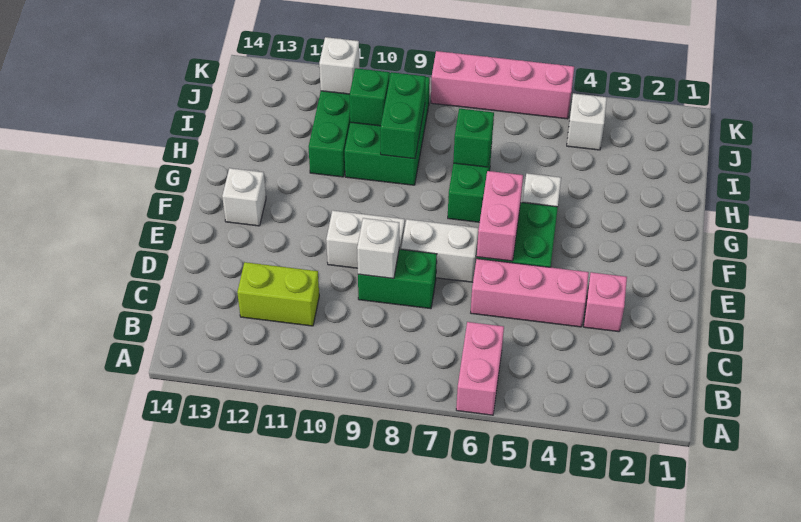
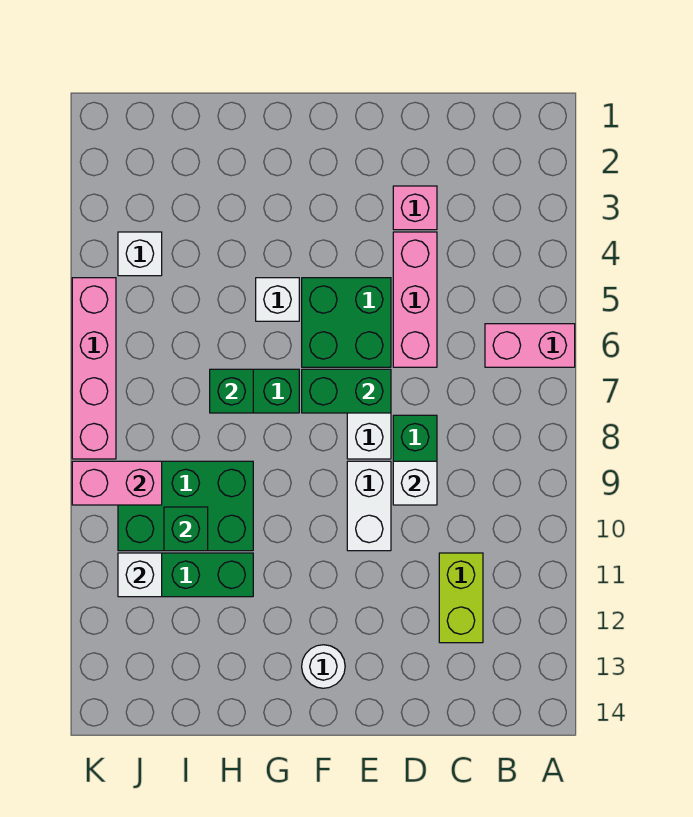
pink 1x2 brick [477,171,523,261] -> pink 1x2 brick moved to [72,461,162,505]
white 1x1 brick [222,168,266,226] -> white 1x1 round brick [302,645,345,688]
green 1x2 brick [380,72,426,159] -> green 1x2 brick moved to [302,369,391,413]

